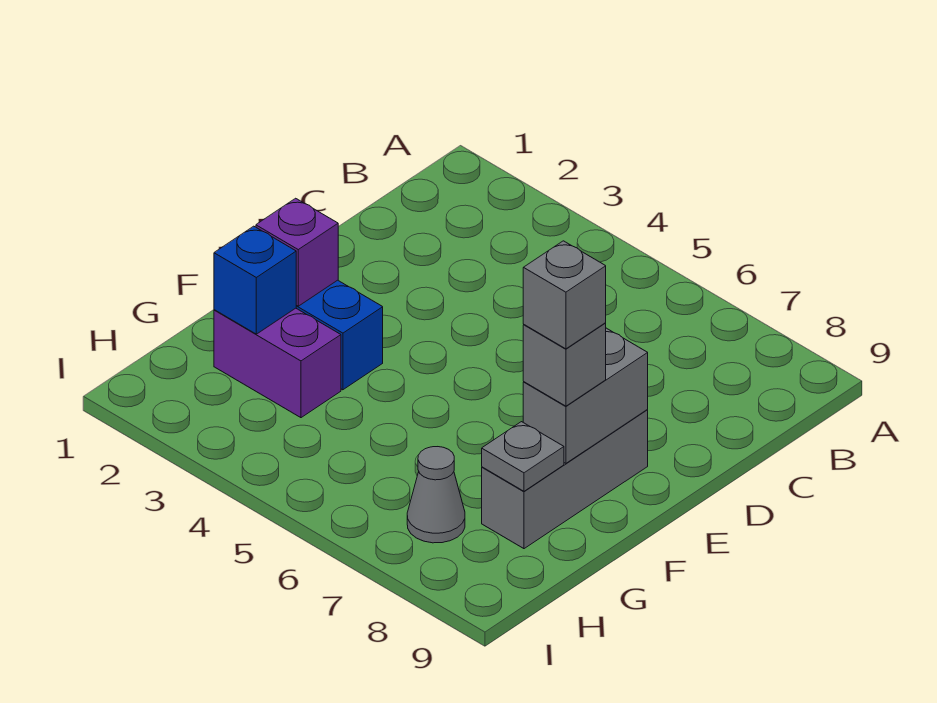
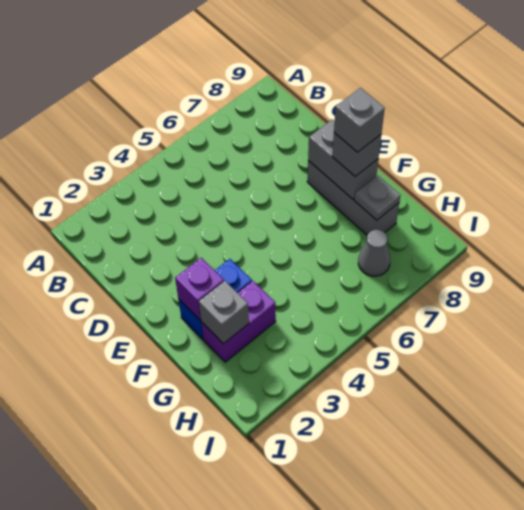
blue 1x1 brick [214,226,296,334] -> grey 1x1 brick [199,281,249,344]

